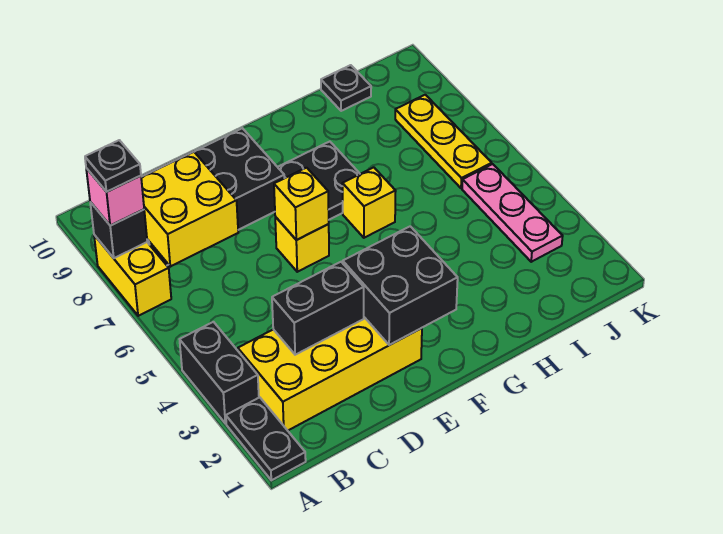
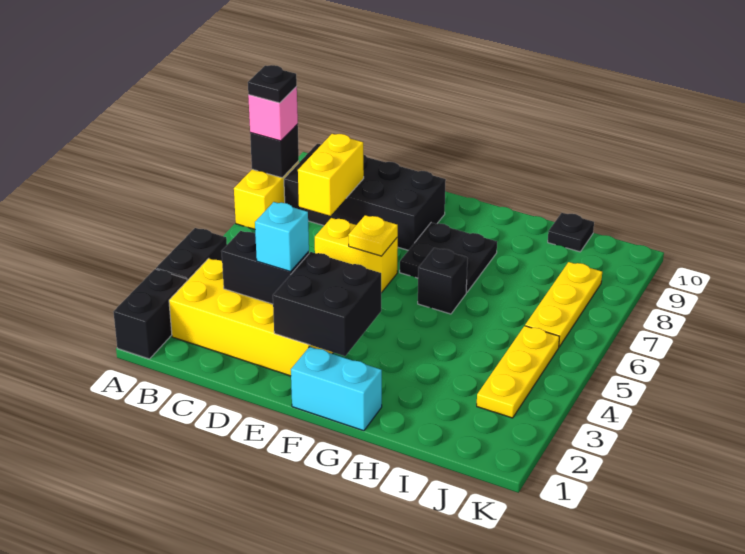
black 1x2 plate [226,397,306,480] -> black 1x2 brick [114,269,187,359]
yellow 2x2 brick [141,152,238,266] -> yellow 1x2 brick [298,134,364,216]
none -> cyan 1x1 brick [255,202,309,271]
yellow 1x1 brick [275,217,329,272] -> yellow 1x2 brick [315,218,398,293]
yellow 1x1 brick [274,168,329,240] -> yellow 1x1 plate [348,215,398,256]
none -> cyan 1x2 brick [291,347,382,431]
yellow 1x1 brick [342,167,396,238] -> black 1x1 brick [418,248,468,314]
pink 1x3 plate [462,164,563,262] -> yellow 1x3 plate [477,326,559,418]

